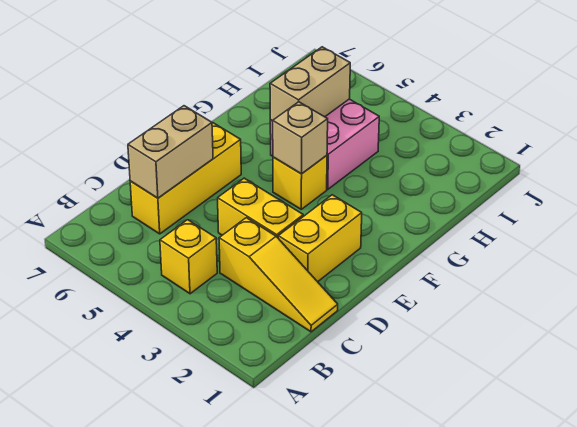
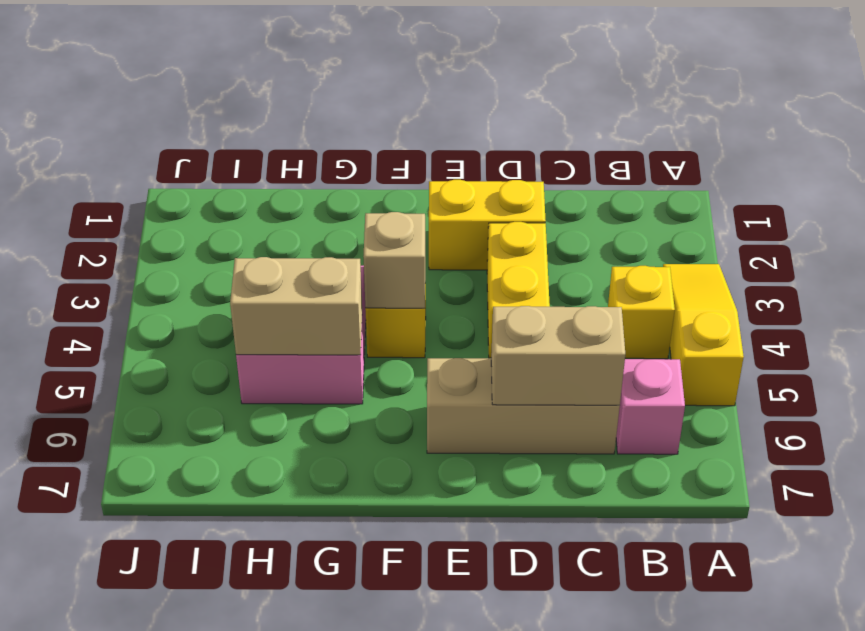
none -> pink 1x1 brick [616,359,685,454]
yellow 1x3 slope [219,218,338,332] -> yellow 1x3 slope moved to [663,264,744,406]
yellow 1x3 brick [130,123,241,234] -> tan 1x3 brick [427,358,620,454]

